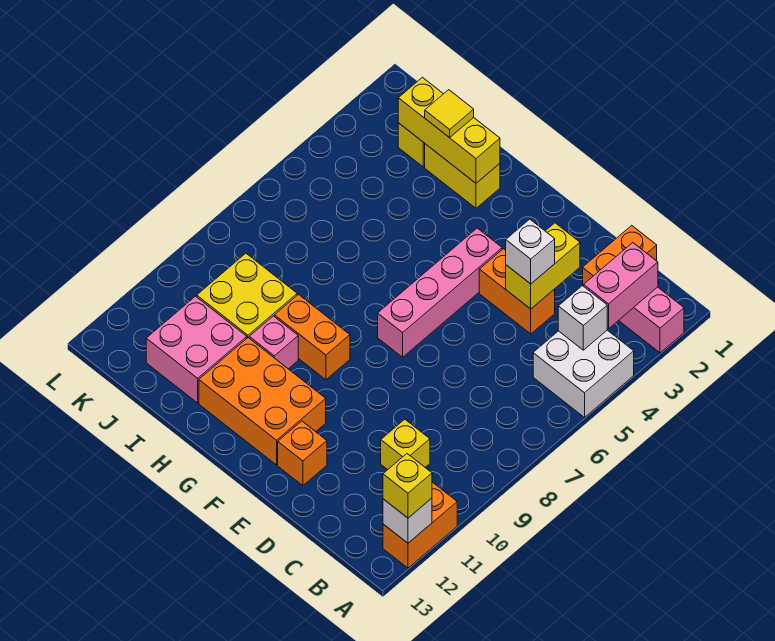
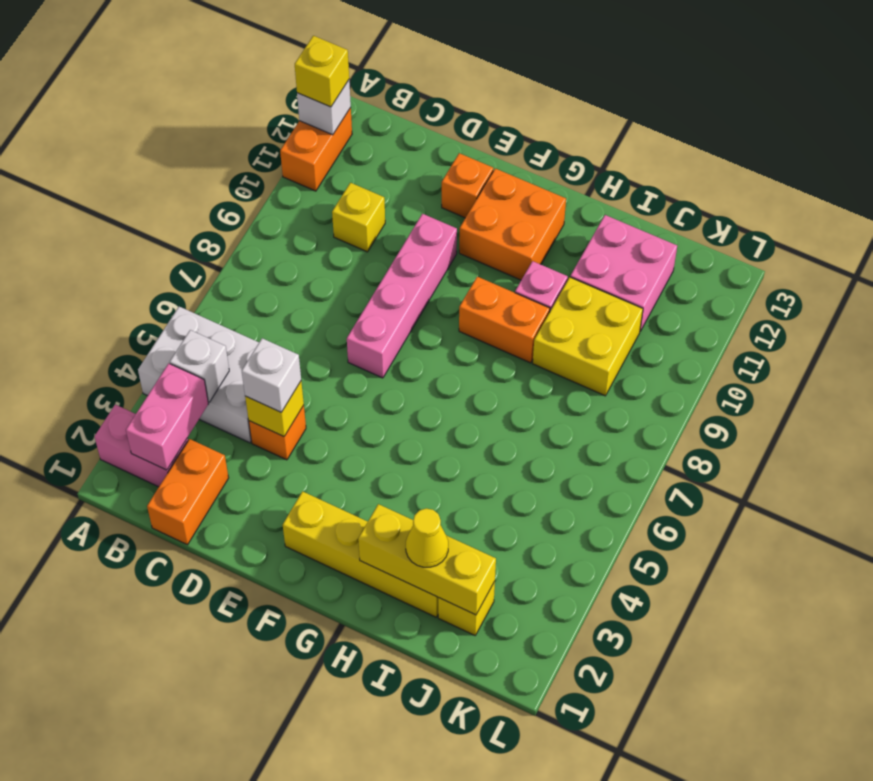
white 2x2 brick [533,330,634,417] -> white 2x3 brick [138,307,259,443]
yellow 1x2 brick [506,223,580,309] -> yellow 1x1 brick [245,381,304,436]
orange 1x2 brick [479,249,555,334] -> orange 1x1 brick [249,405,306,460]
pink 1x4 brick [378,228,502,357] -> pink 1x4 brick moved to [347,214,457,378]
orange 2x3 brick [199,338,326,465] -> orange 2x2 brick [459,168,566,280]
yellow 1x2 brick [425,144,500,208] -> yellow 1x4 brick [283,491,438,617]
yellow 1x1 tile [425,90,474,138] -> yellow 1x1 cone [406,508,448,567]

